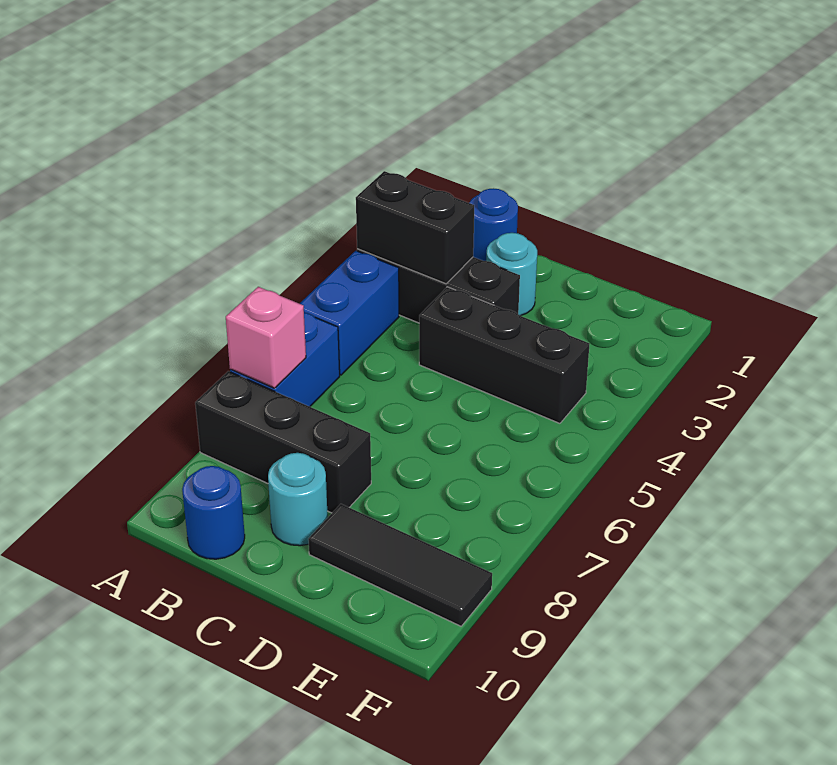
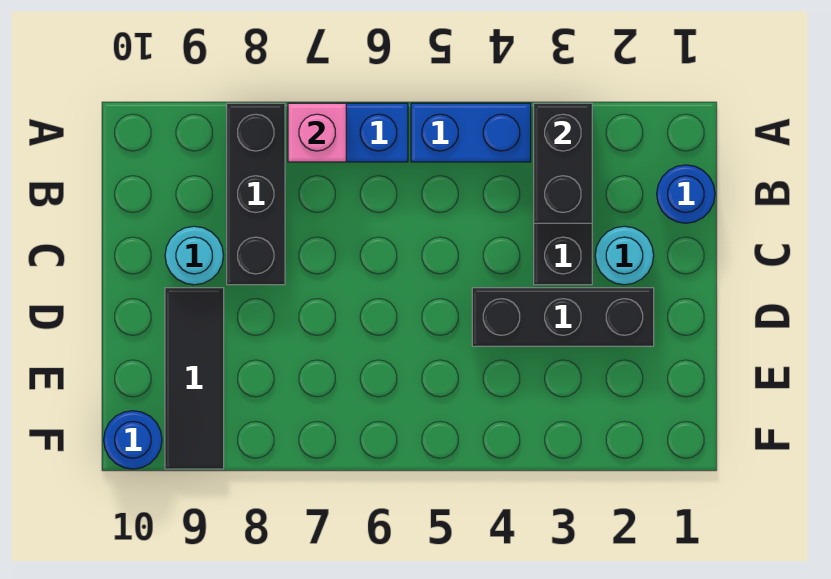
blue 1x1 round brick [182,466,245,559] -> blue 1x1 round brick moved to [104,411,162,469]
black 1x3 brick [419,287,589,423] -> black 1x3 brick turned to [472,288,654,346]

